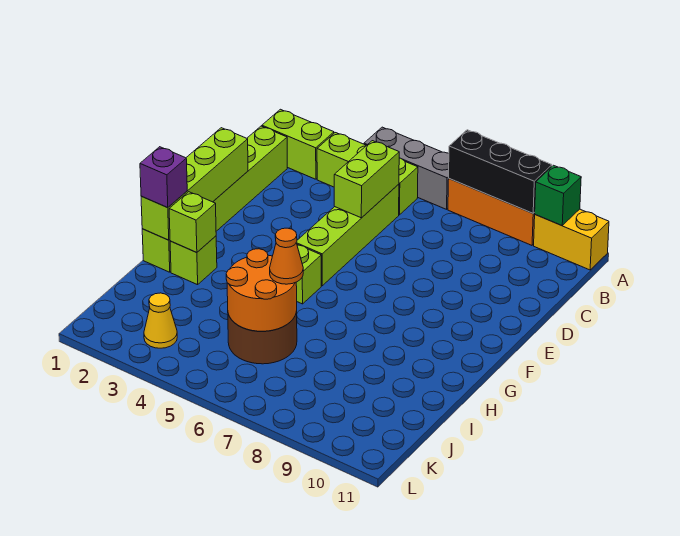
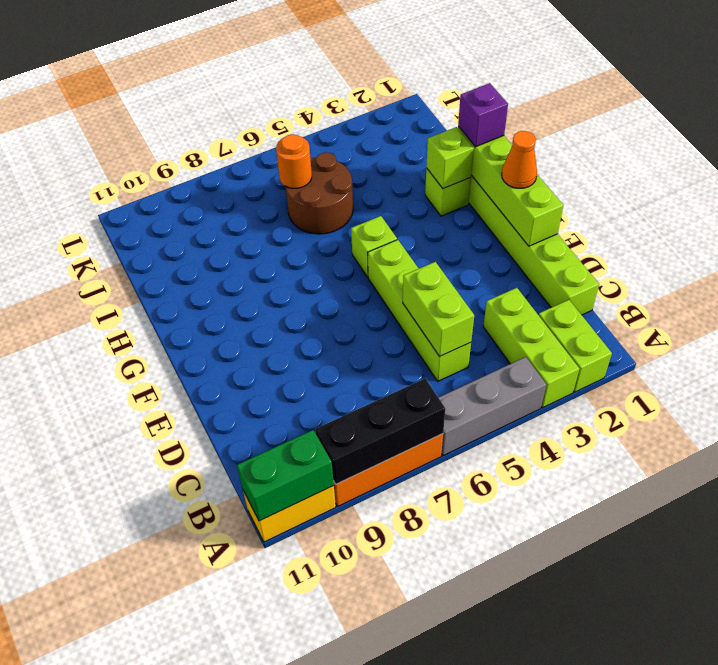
green 1x1 brick [534,165,581,225] -> green 1x2 brick [237,430,334,521]
lime 1x2 brick [262,109,334,179] -> lime 1x2 brick turned to [539,300,612,392]
lime 1x3 brick [317,133,418,215] -> lime 1x3 brick turned to [483,288,579,408]
orange 2x2 round brick [226,249,297,331] -> orange 1x1 round brick [276,134,312,188]
orange 1x1 cone [270,228,303,284] -> orange 1x1 cone moved to [502,131,537,188]
yellow 1x1 cone [144,293,177,348] -> none

